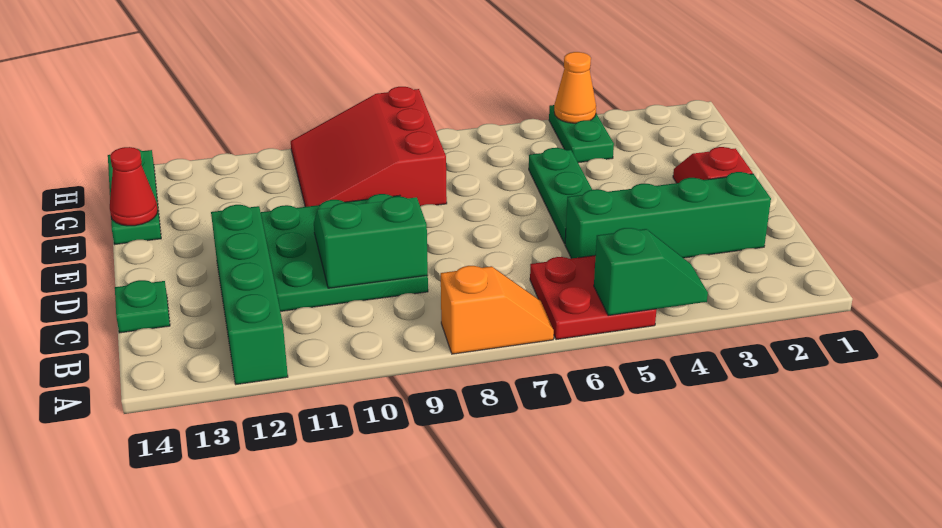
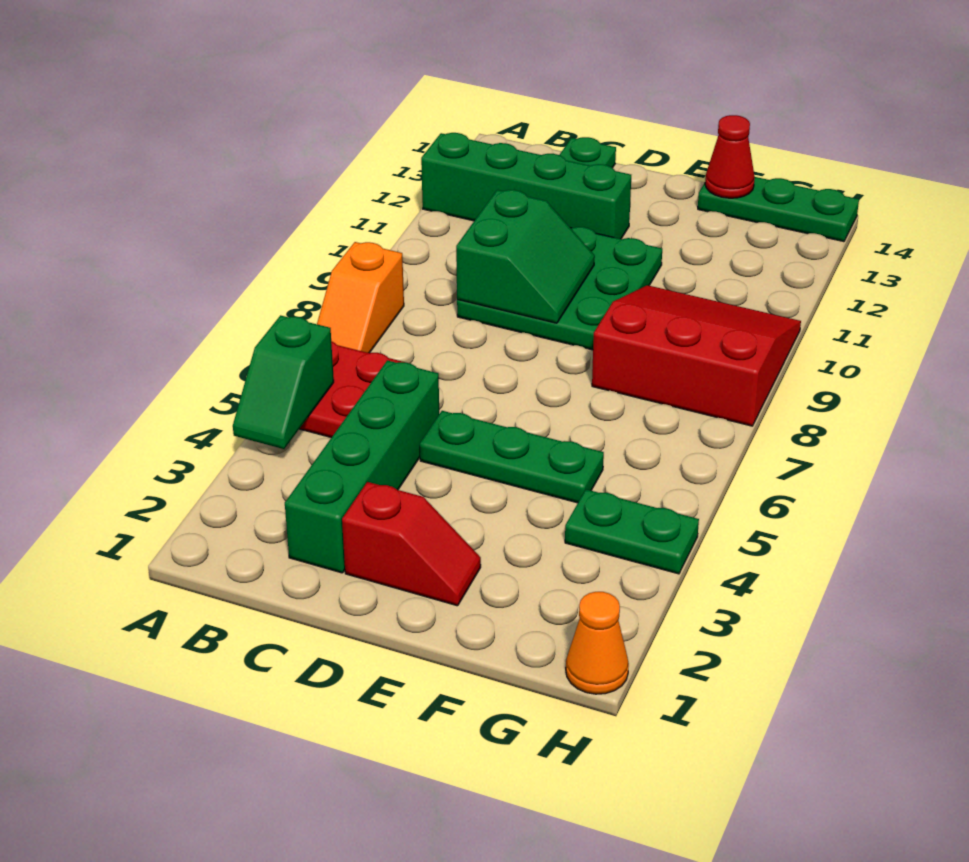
orange 1x1 cone [554,52,596,123] -> orange 1x1 cone moved to [566,592,629,694]

